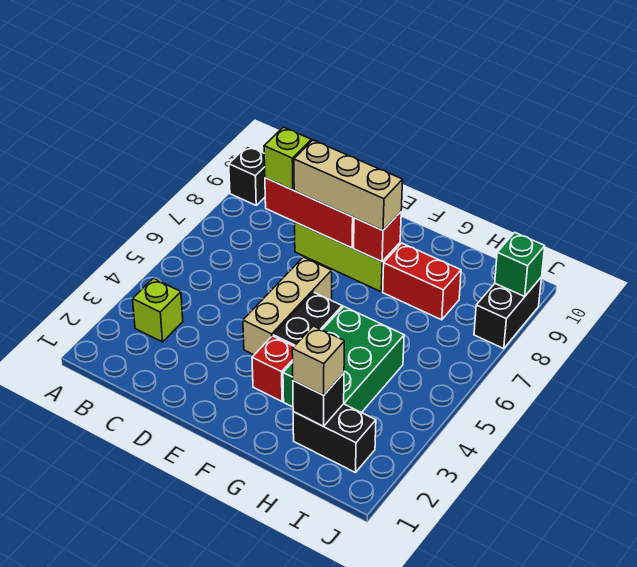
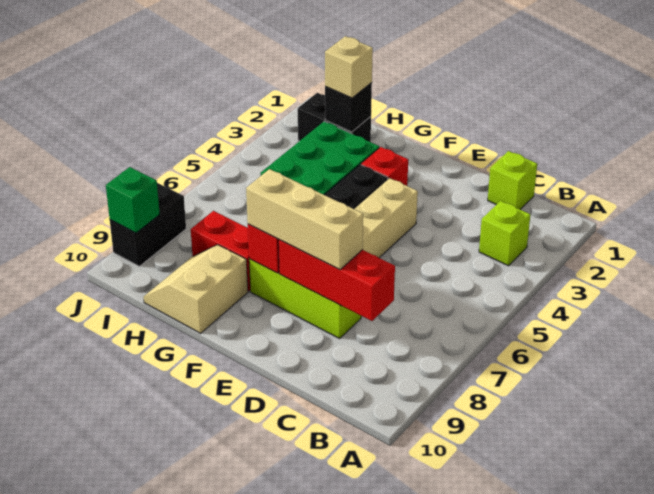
black 1x1 brick [229,146,265,205] -> none
lime 1x1 brick [264,127,312,190] -> lime 1x1 brick moved to [488,151,537,209]
none -> tan 2x2 slope [144,245,248,333]

